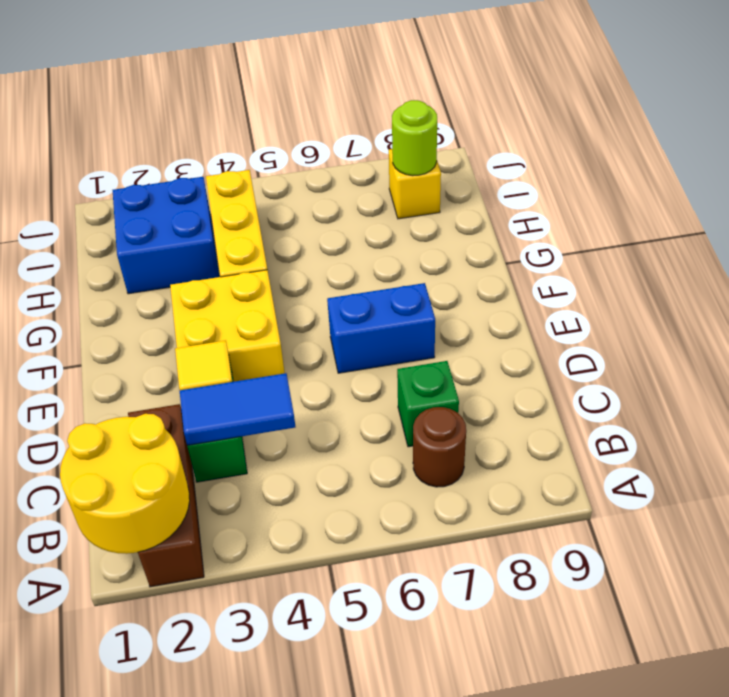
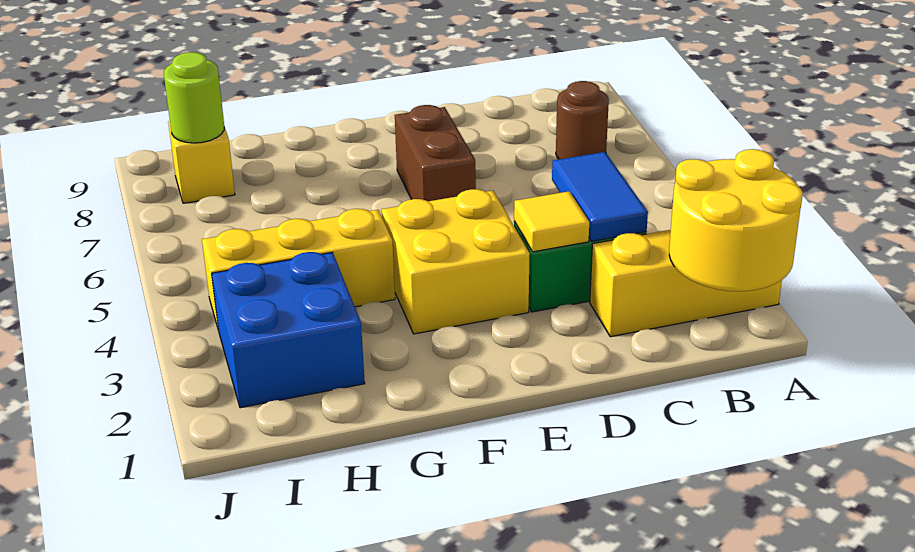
brown 1x3 brick [128,404,204,587] -> yellow 1x3 brick [590,230,782,337]
green 1x1 brick [397,361,459,447] -> none
blue 1x2 brick [327,283,435,373] -> brown 1x2 brick [395,105,476,201]

